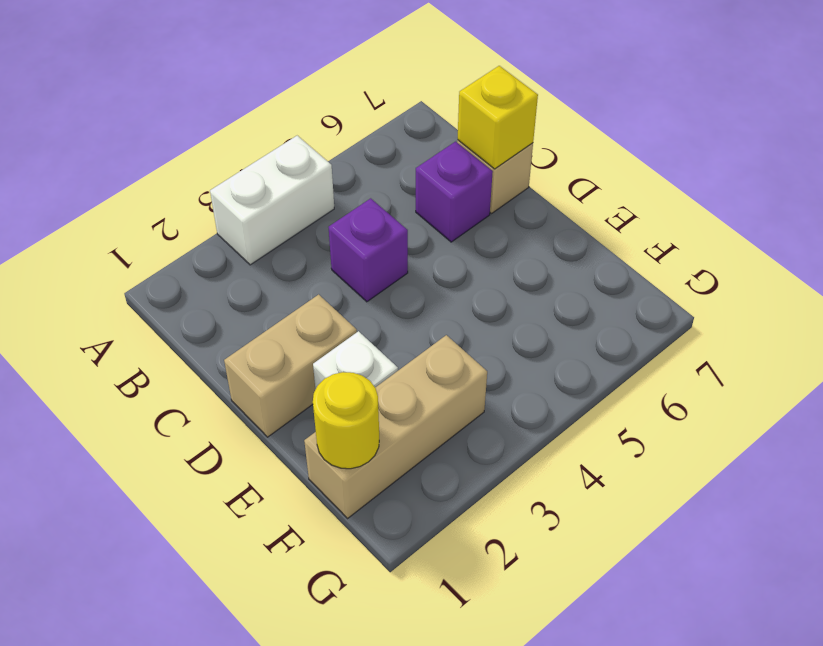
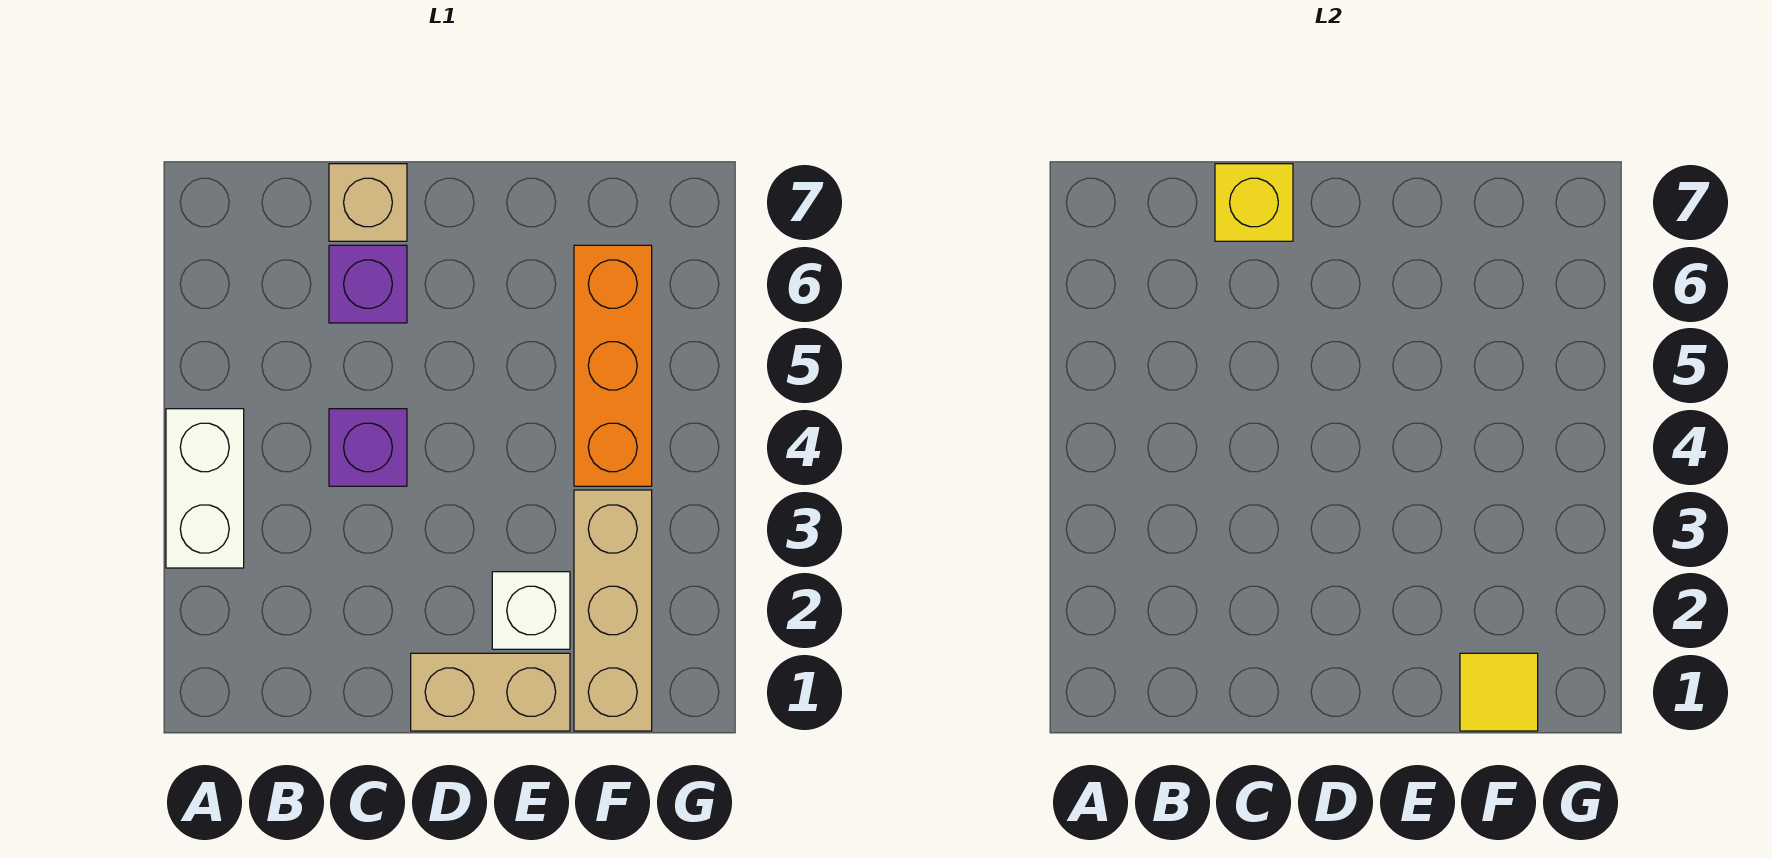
tan 1x2 brick [224,294,357,437] -> tan 1x2 brick turned to [411,653,570,731]
yellow 1x1 round brick [313,372,379,469] -> yellow 1x1 tile [1460,653,1538,731]
none -> orange 1x3 brick [574,245,652,486]

